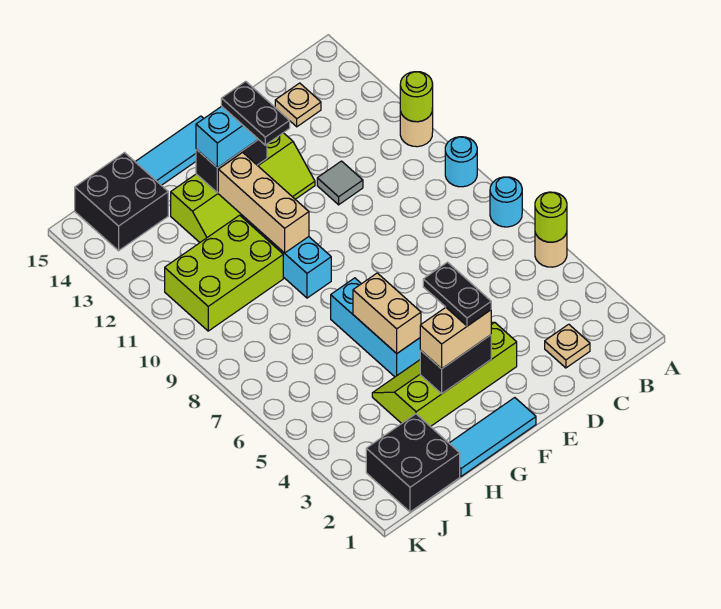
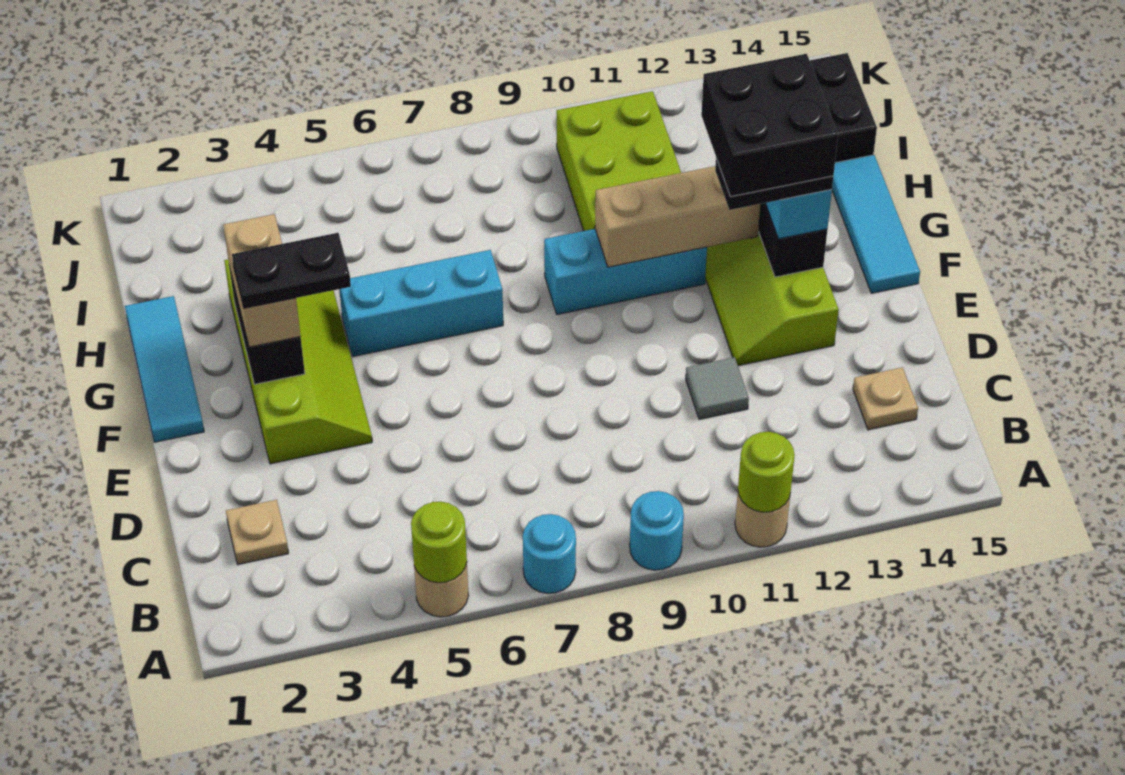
tan 1x2 brick [353,273,421,353] -> none
black 2x2 brick [366,414,460,512] -> black 2x2 brick moved to [701,54,838,197]

